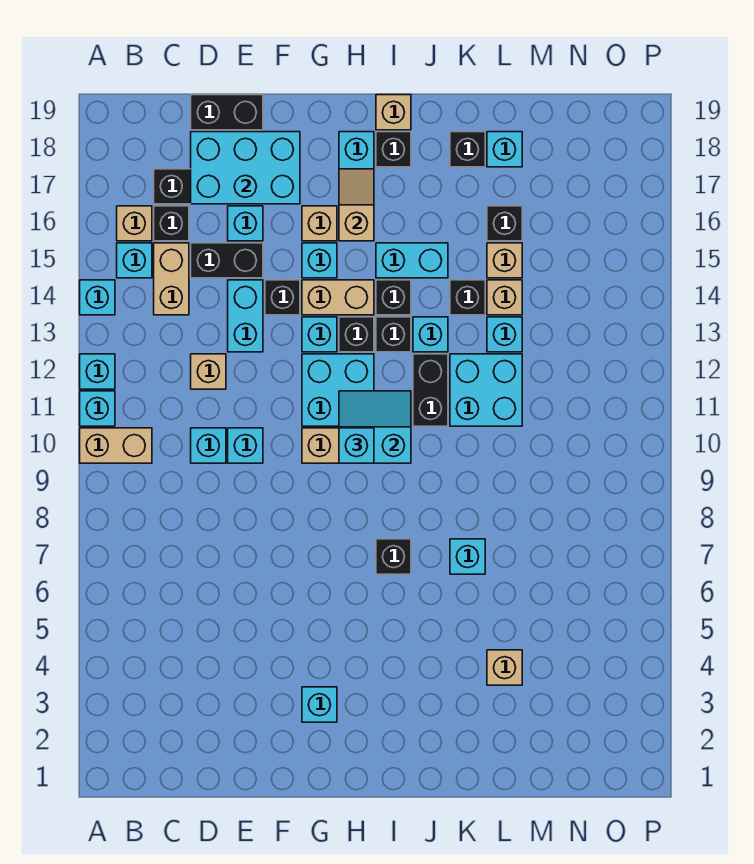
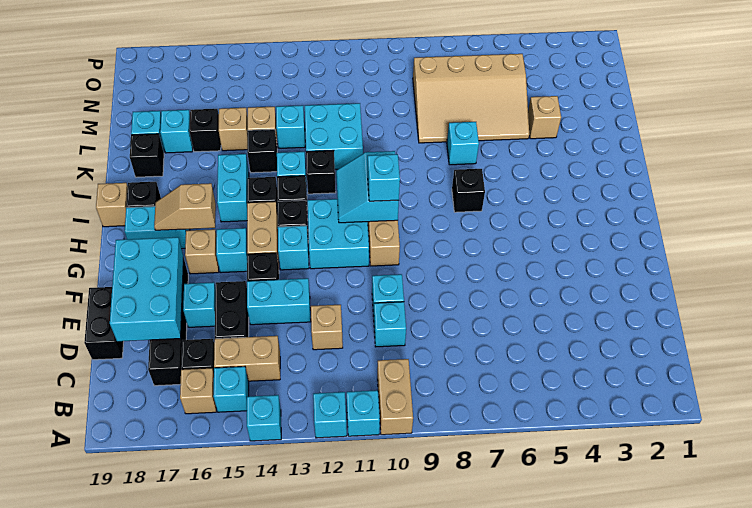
cyan 1x1 brick [302,687,337,722] -> cyan 1x1 brick moved to [160,110,193,153]
black 1x2 brick [413,354,448,426] -> black 1x1 brick [306,150,336,194]
none -> tan 3x4 slope [413,54,529,143]

